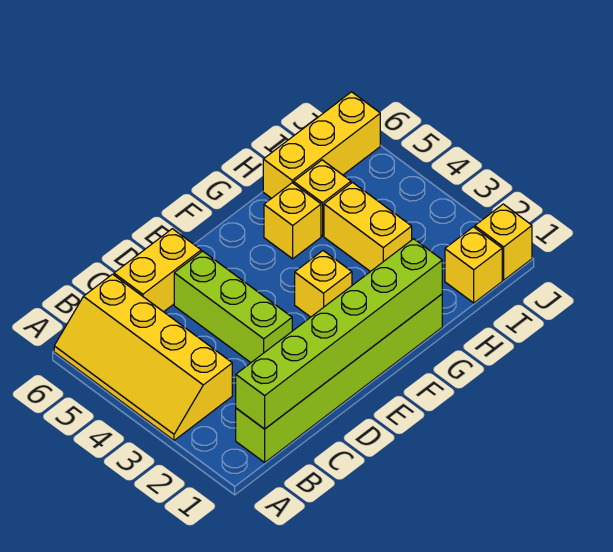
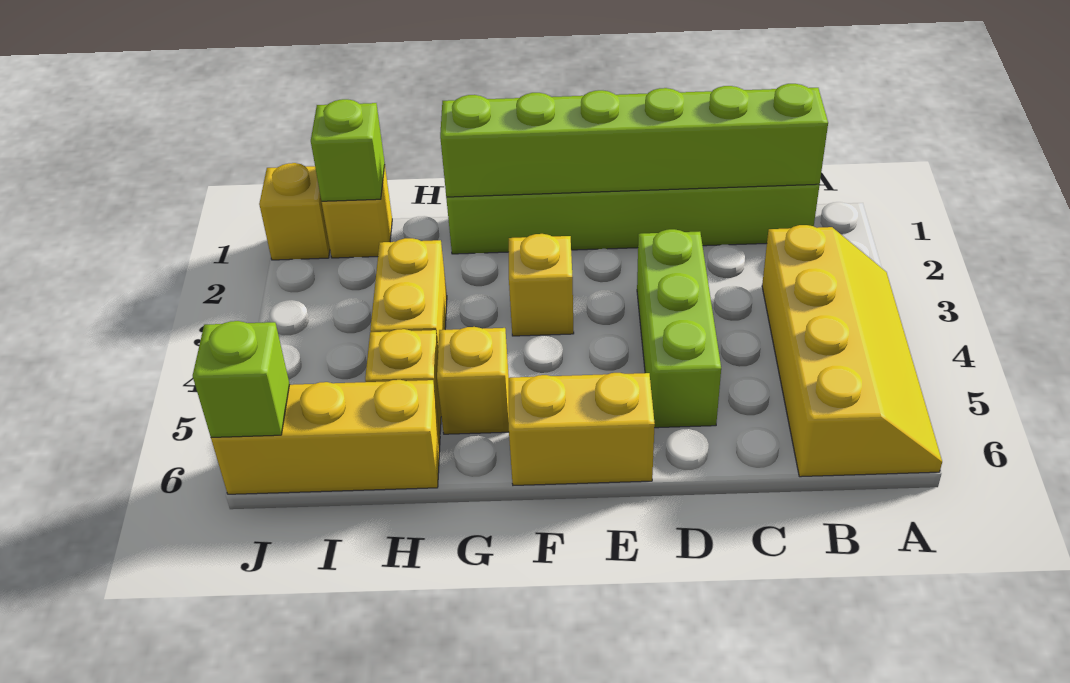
yellow 1x2 brick [114,229,201,312] -> yellow 1x2 brick moved to [509,373,655,485]
none -> lime 1x1 brick [311,99,385,201]
none -> lime 1x1 brick [193,321,290,437]

